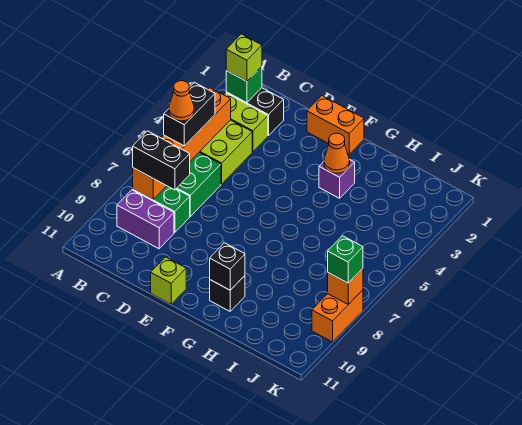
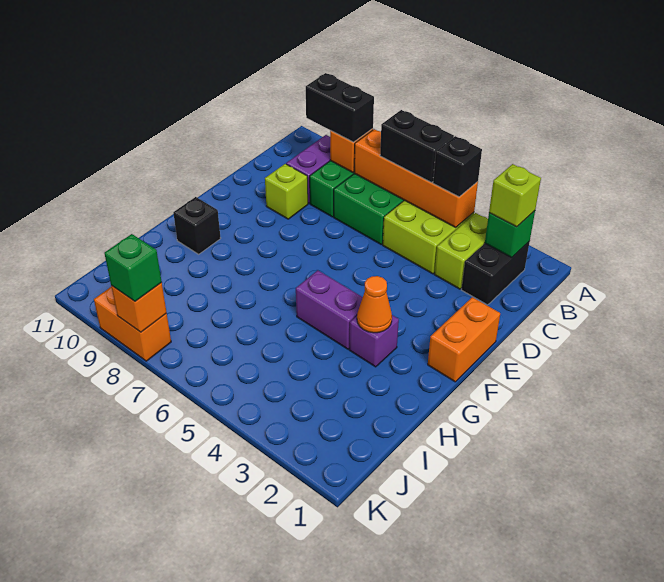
orange 1x1 cone [169,81,194,121] -> none
black 1x2 brick [133,131,190,190] -> black 1x2 brick turned to [306,73,374,142]
lime 1x1 brick [151,257,186,304] -> lime 1x1 brick moved to [265,164,308,219]
none -> purple 1x2 brick [296,270,363,349]
black 1x1 brick [210,243,245,290] -> black 1x1 brick moved to [433,136,482,197]

